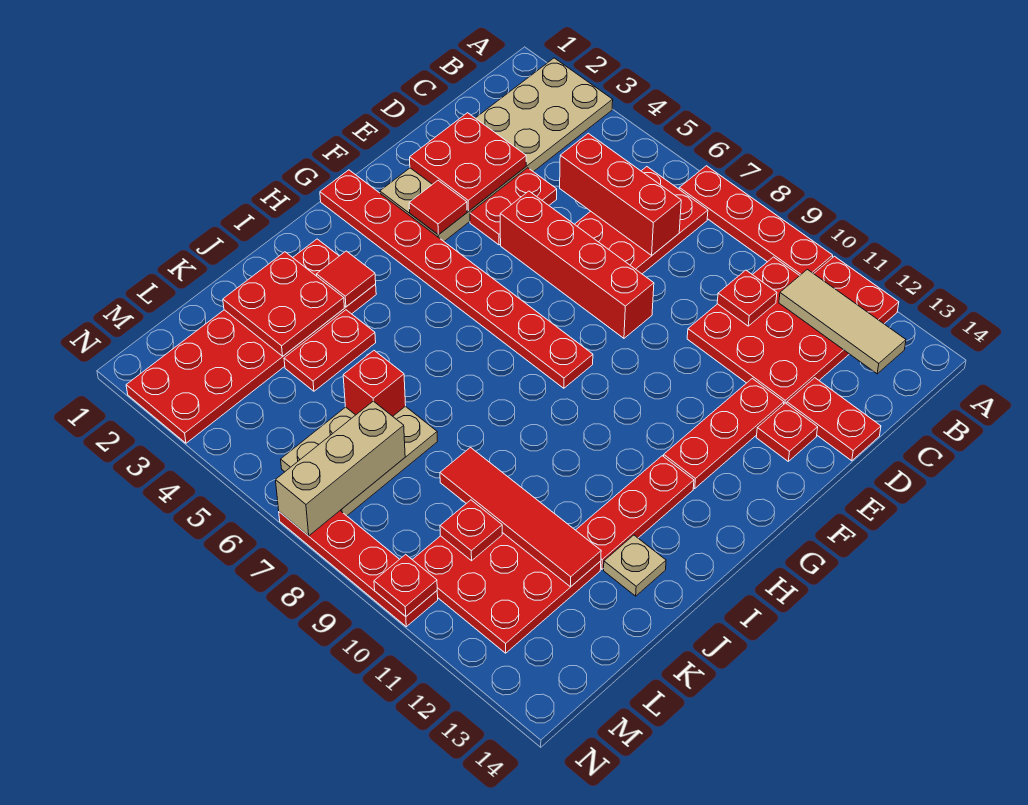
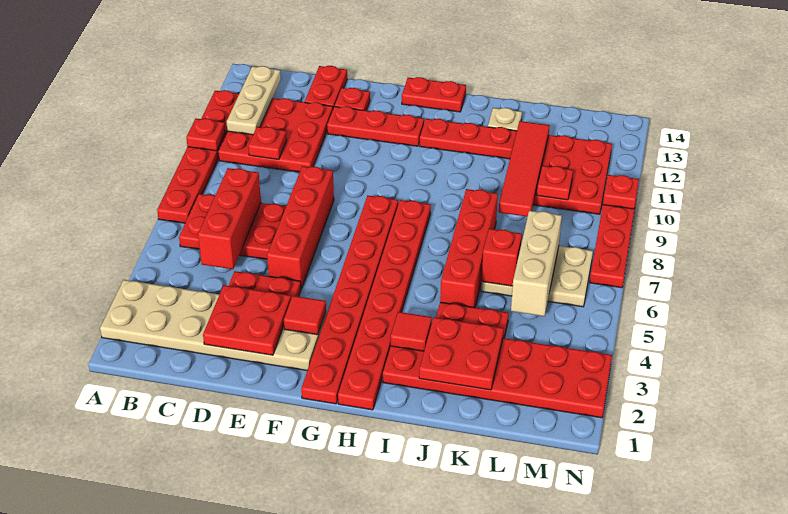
none -> red 1x1 plate [186,119,225,151]
tan 1x3 tile [779,269,906,374] -> tan 1x3 plate [227,66,281,135]
none -> red 1x2 plate [402,77,466,112]
none -> red 1x8 plate [338,200,431,410]
none -> red 1x4 brick [440,189,498,307]
tan 1x3 brick [276,401,405,536] -> tan 1x3 brick turned to [511,211,562,316]

